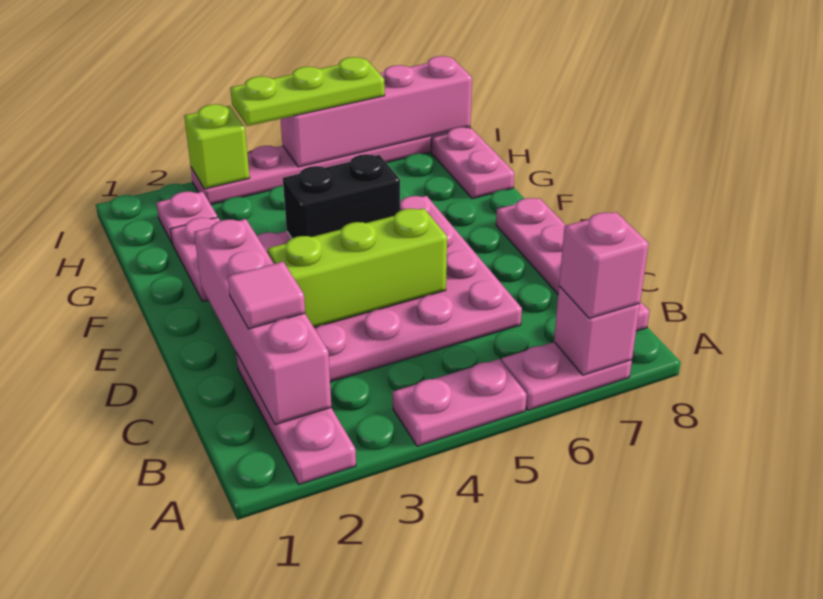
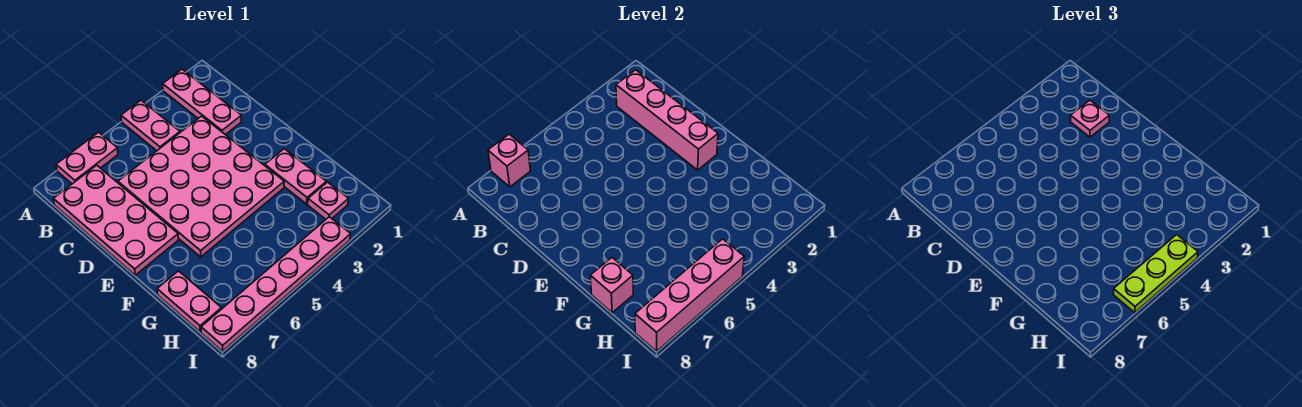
pink 1x2 plate [393,359,527,446] -> pink 1x2 plate turned to [121,100,180,151]
pink 1x1 brick [559,212,649,319] -> pink 1x1 brick moved to [590,258,633,313]
pink 1x4 plate [496,198,649,331] -> pink 2x4 plate [54,165,178,275]
pink 1x1 tile [228,262,305,329] -> pink 1x1 plate [1071,100,1109,137]
lime 1x3 brick [268,208,447,327] -> none
black 1x2 brick [283,154,400,238] -> none
lime 1x1 brick [184,104,250,189] -> none

